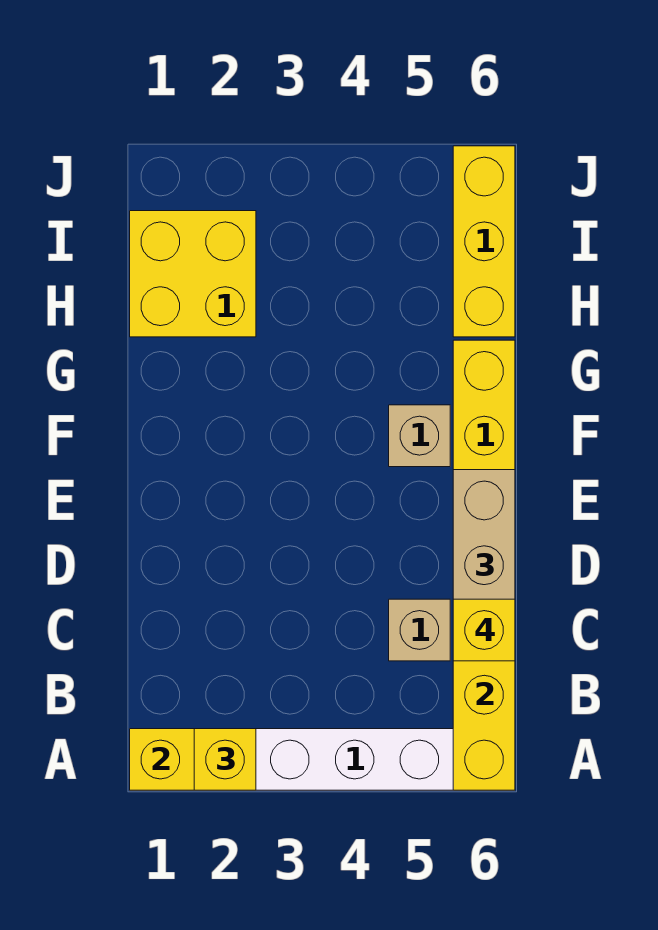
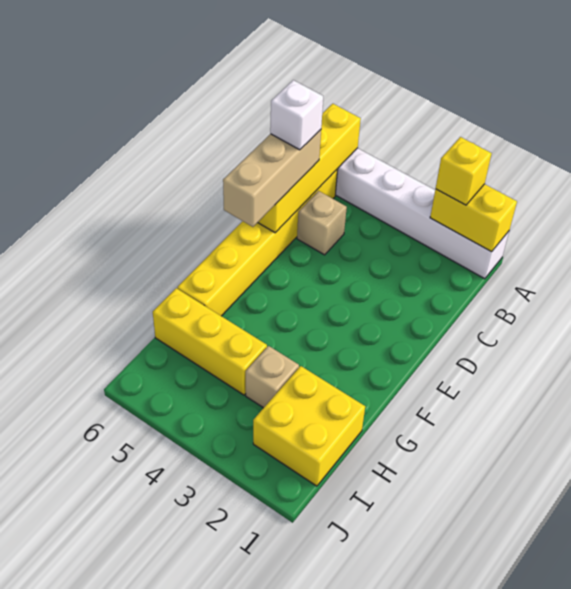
yellow 1x1 brick [453,599,515,661] -> white 1x1 brick [270,80,323,150]
tan 1x1 brick [389,405,450,467] -> tan 1x1 brick moved to [246,346,299,408]
yellow 1x3 brick [453,146,515,337] -> yellow 1x3 brick turned to [153,288,267,395]

